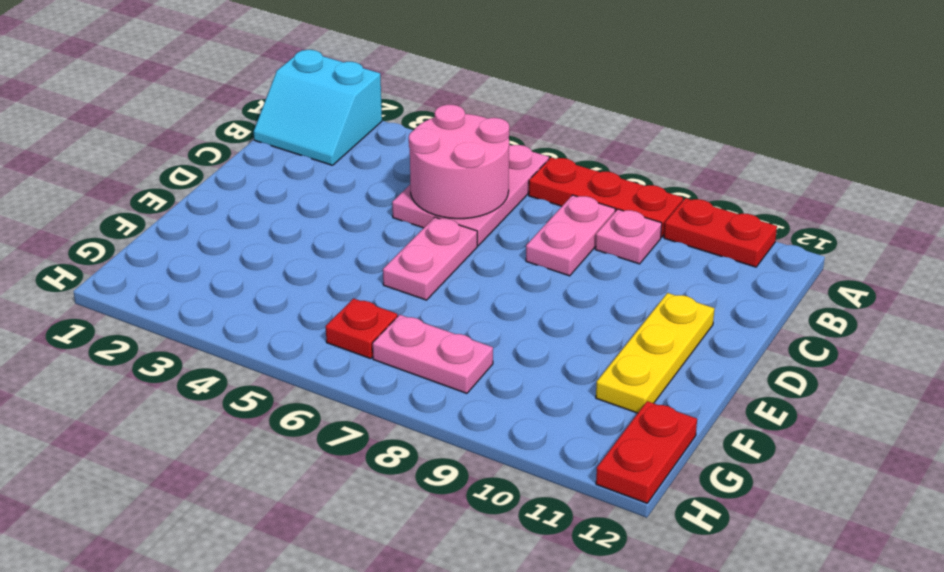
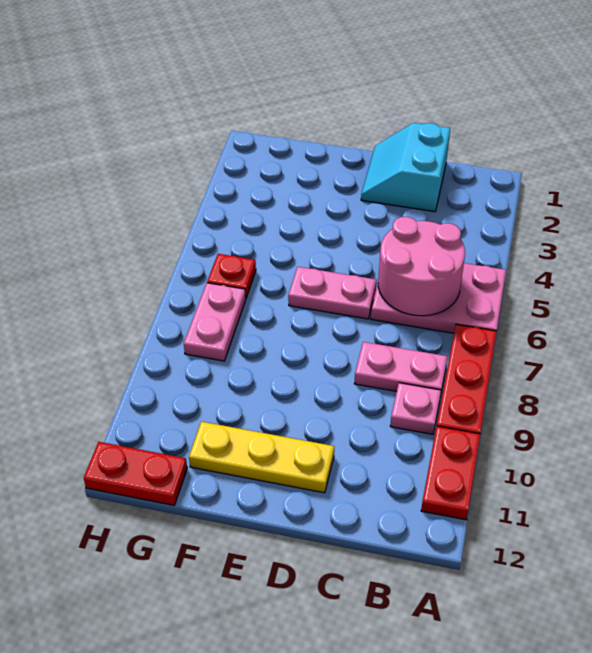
cyan 2x2 slope [254,50,382,165] -> cyan 2x2 slope moved to [361,123,450,212]

